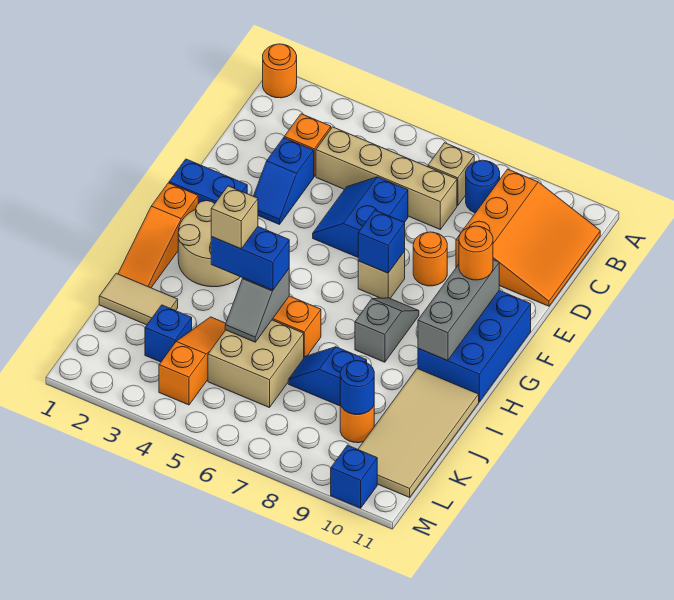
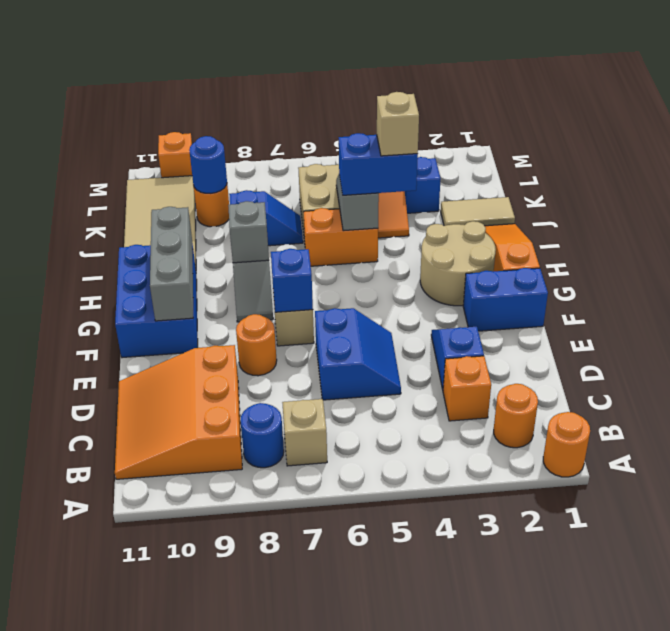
tan 1x4 brick [316,127,457,229] -> none
orange 1x1 round brick [459,226,493,280] -> orange 1x1 round brick moved to [494,384,538,448]
none -> grey 1x1 brick [228,201,269,263]
blue 1x1 brick [331,445,377,508] -> orange 1x1 brick [158,132,192,178]

